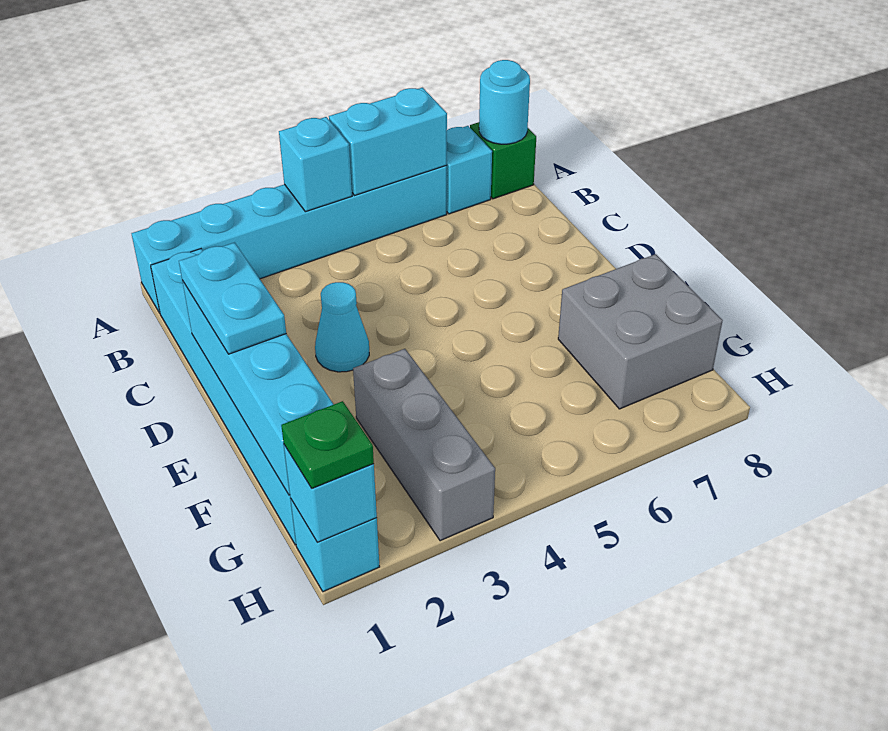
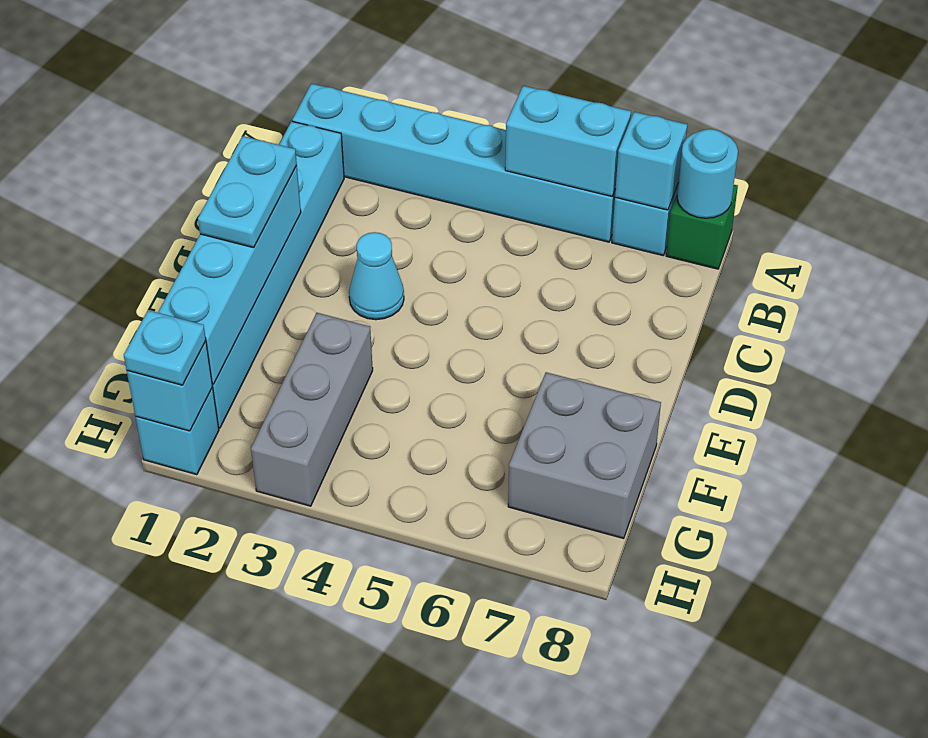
cyan 1x1 brick [279,117,352,212] -> cyan 1x1 brick moved to [615,112,687,210]
green 1x1 plate [281,401,374,488] -> cyan 1x1 plate [124,310,206,385]

